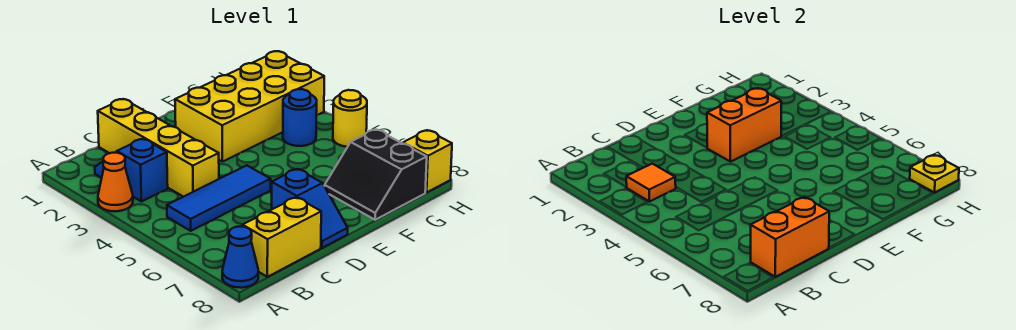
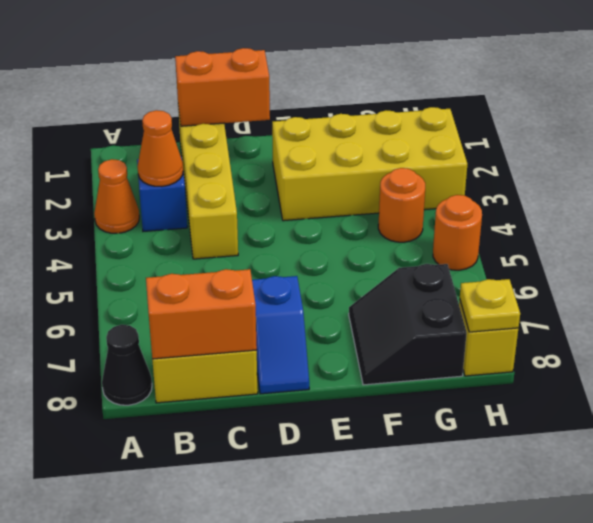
blue 1x1 cone [222,227,258,288] -> black 1x1 cone [102,325,152,405]
orange 1x1 tile [626,164,676,202] -> orange 1x1 cone [138,110,183,187]
blue 1x3 tile [167,165,271,231] -> none
orange 1x2 brick [707,88,781,162] -> orange 1x2 brick moved to [175,48,270,126]
blue 1x1 round brick [283,89,317,146] -> orange 1x1 round brick [378,168,425,242]
yellow 1x1 round brick [333,90,367,147] -> orange 1x1 round brick [433,195,482,270]

